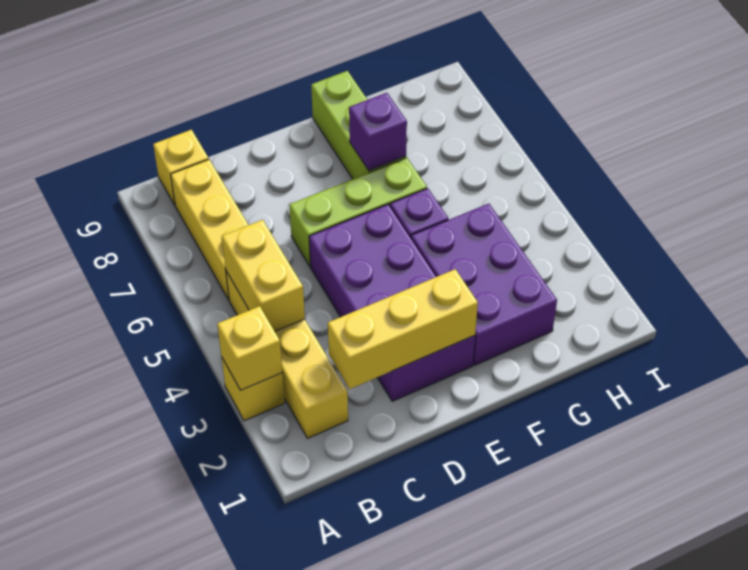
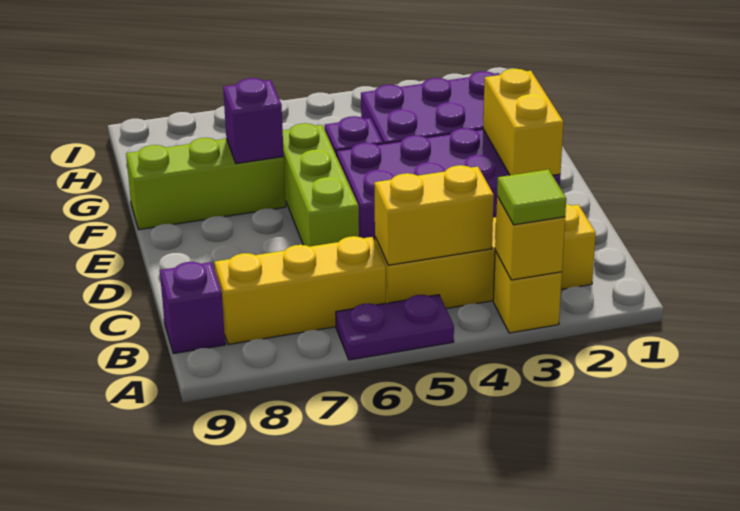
none -> lime 1x1 tile [497,169,566,225]
none -> purple 1x2 plate [336,295,454,360]
yellow 1x1 brick [153,130,209,205] -> purple 1x1 brick [160,262,225,354]
yellow 1x3 brick [328,269,478,389] -> yellow 1x2 brick [483,69,563,175]

